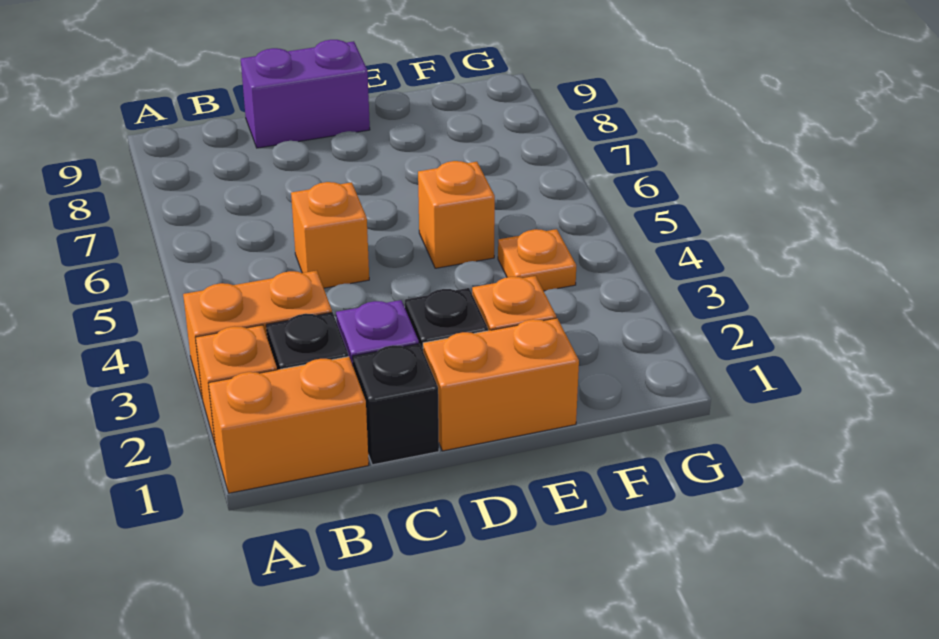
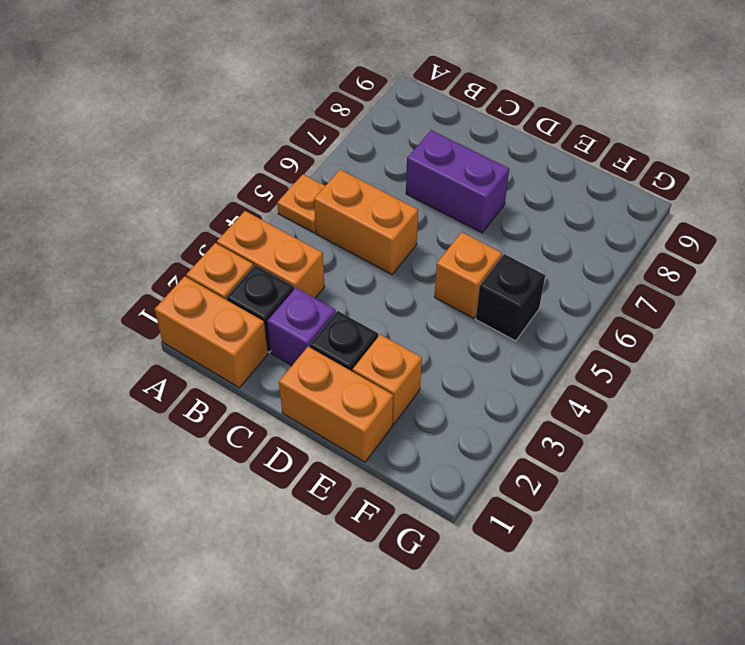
black 1x1 brick [353,344,439,465] -> black 1x1 brick moved to [476,254,545,341]
orange 1x1 brick [291,182,369,288] -> orange 1x2 brick [314,170,418,274]
purple 1x2 brick [241,40,370,148] -> purple 1x2 brick moved to [406,130,509,233]
orange 1x1 plate [498,229,576,291] -> orange 1x1 plate moved to [277,174,325,233]

